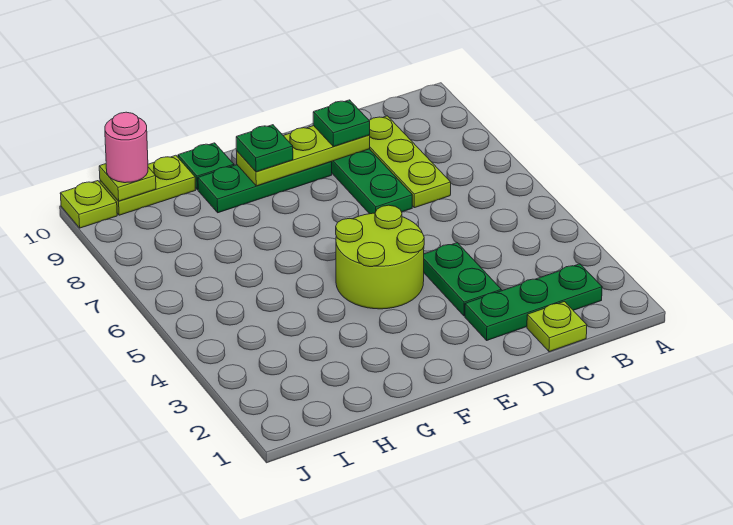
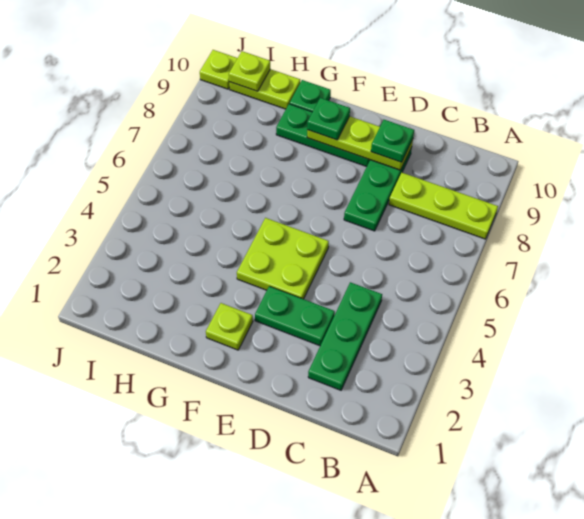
green 1x3 plate [465,264,602,340] -> green 1x3 plate turned to [308,282,382,390]
lime 1x1 plate [527,302,587,352] -> lime 1x1 plate moved to [206,303,253,350]
lime 1x3 plate [369,116,451,208] -> lime 1x3 plate turned to [389,173,498,239]
green 1x2 plate [424,243,501,316] -> green 1x2 plate turned to [255,286,335,346]
lime 2x2 round brick [336,205,424,309] -> lime 2x2 plate [237,218,329,299]
pink 1x1 round brick [105,112,148,183] -> none

